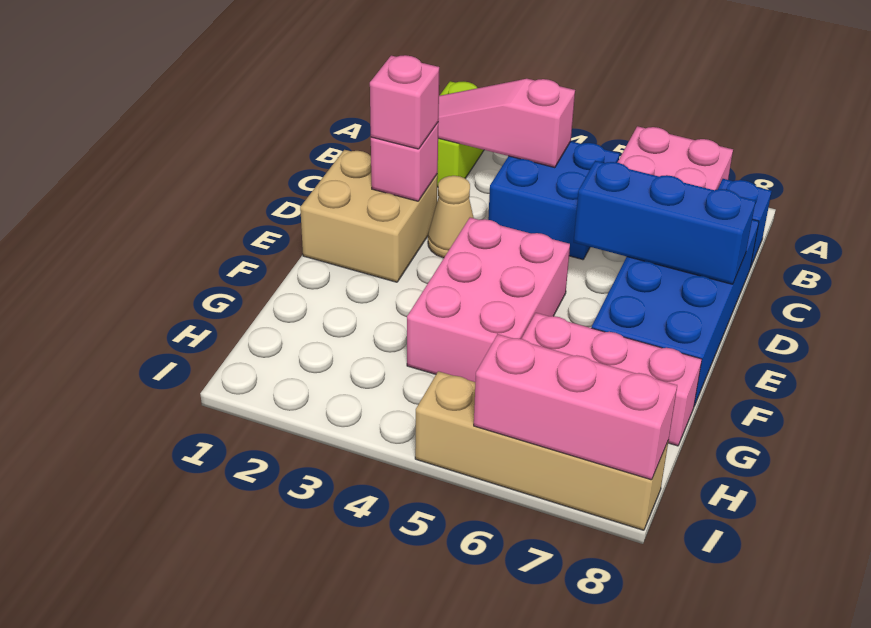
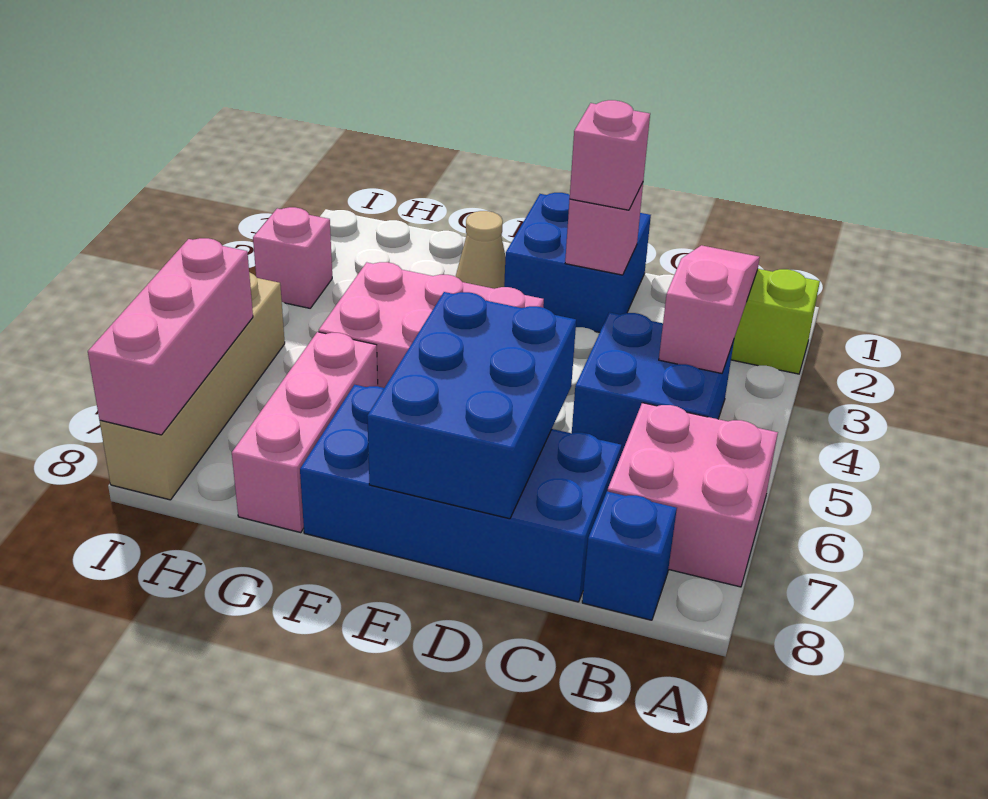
tan 2x2 brick [300,150,438,282] -> blue 2x2 brick [504,193,651,332]
tan 1x1 cone [428,176,474,258] -> tan 1x1 cone moved to [456,211,506,289]
blue 1x3 brick [574,161,755,284] -> blue 2x3 brick [367,292,576,519]
none -> pink 1x1 brick [253,207,332,308]

